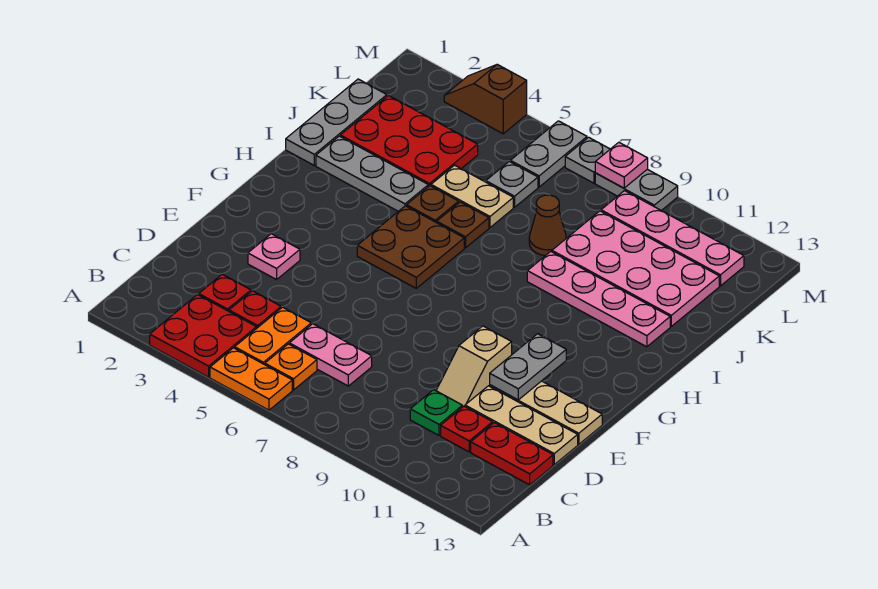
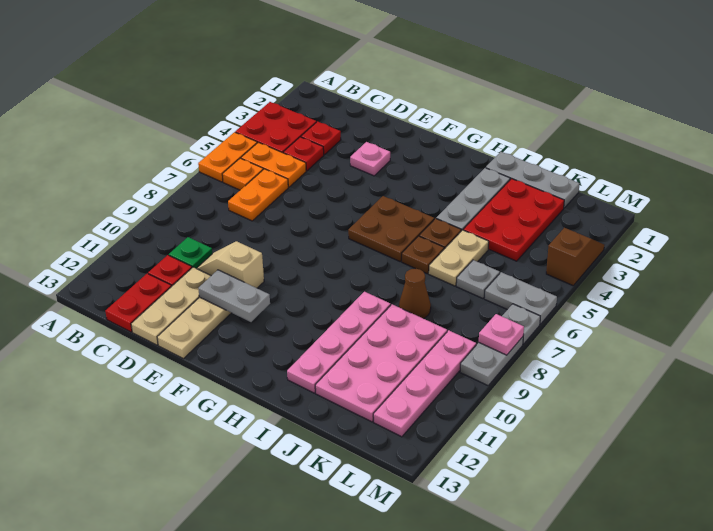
pink 1x2 plate [289,324,372,386] -> orange 1x2 plate [228,169,288,221]

